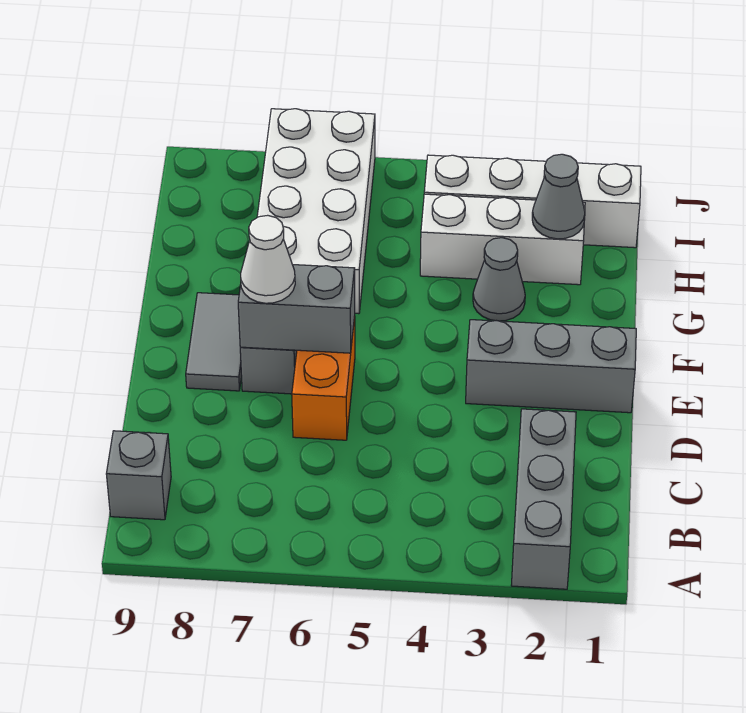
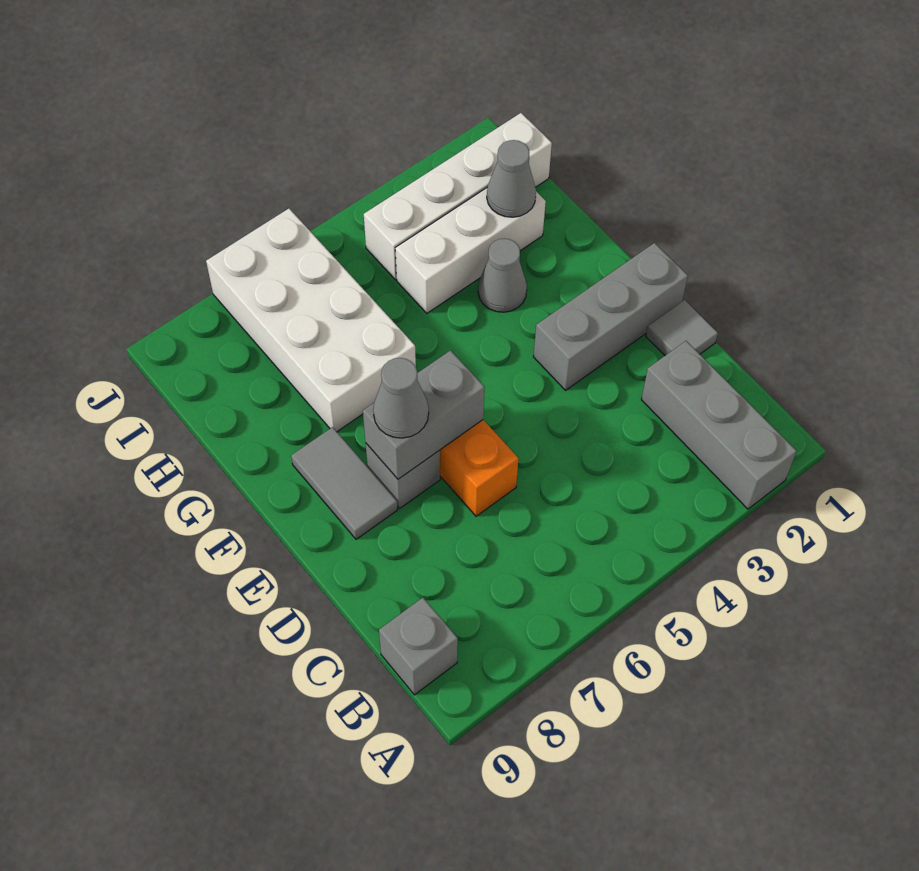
none -> grey 1x1 tile [646,300,718,355]
white 1x1 cone [241,215,295,303] -> grey 1x1 cone [373,358,429,438]

